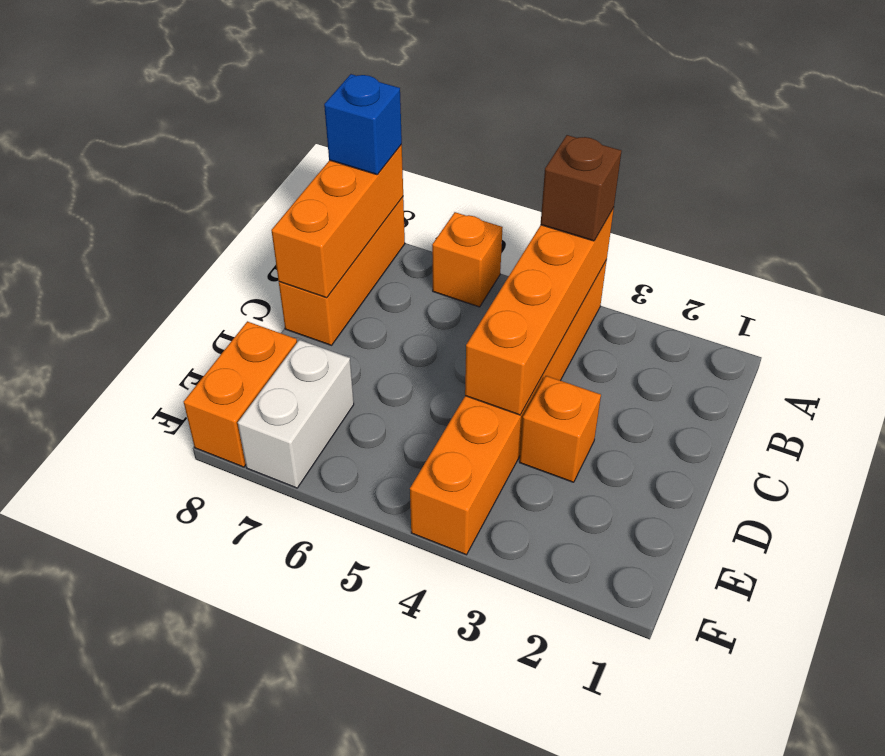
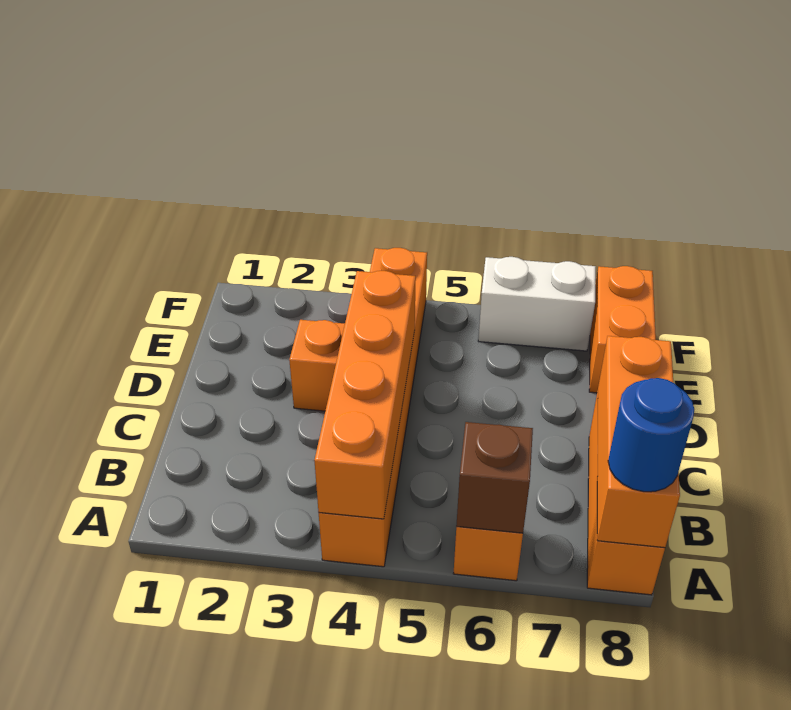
brown 1x1 brick [541,135,622,241] -> brown 1x1 brick moved to [456,422,533,533]
blue 1x1 brick [324,74,402,175] -> blue 1x1 round brick [608,378,694,492]
white 1x2 brick [238,340,354,488] -> white 1x2 brick turned to [478,257,596,351]

